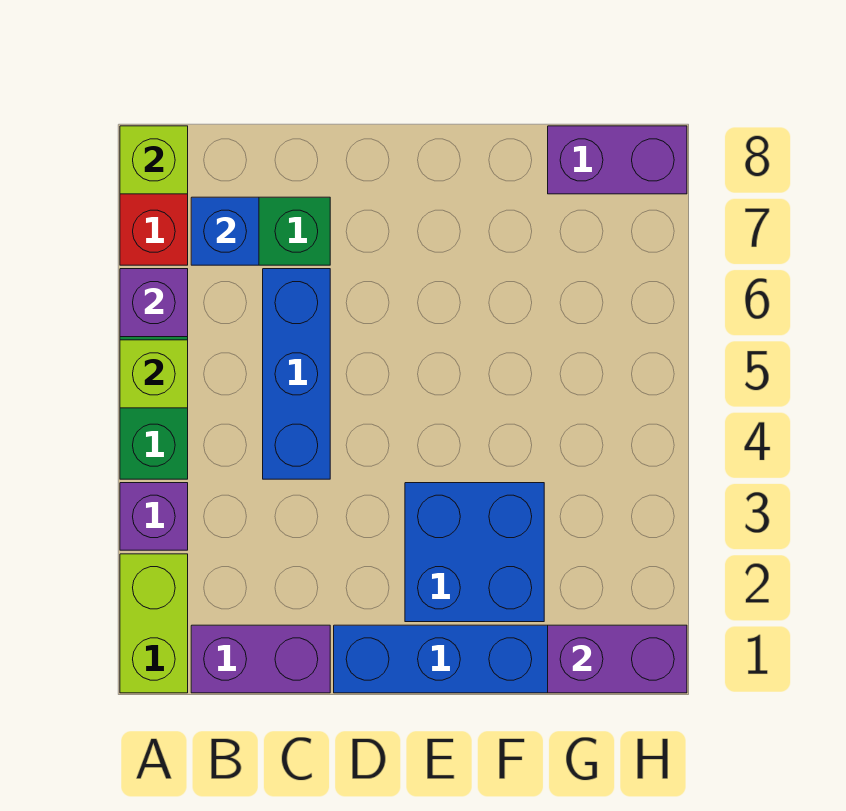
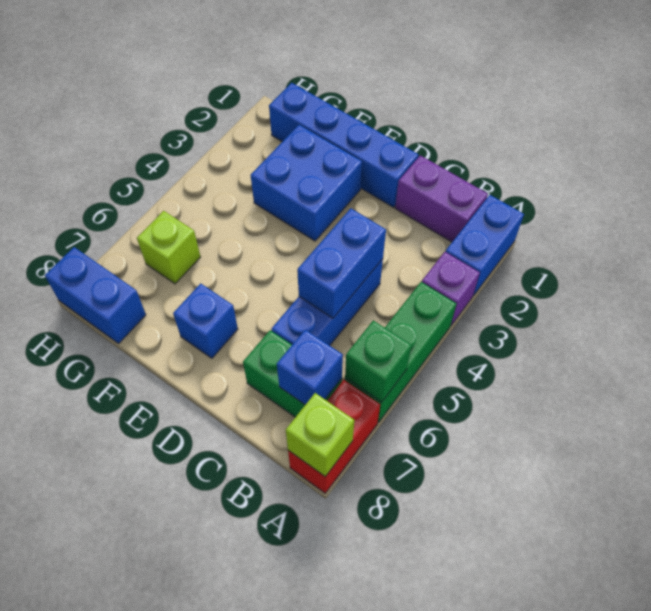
lime 1x2 brick [120,554,188,693] -> blue 1x2 brick [446,195,524,296]
lime 1x1 brick [120,340,188,408] -> lime 1x1 brick moved to [137,211,200,284]
purple 1x1 brick [120,269,188,337] -> green 1x1 brick [345,320,412,402]
none -> blue 1x2 brick [297,208,386,318]
none -> blue 1x1 brick [173,283,238,358]
purple 1x2 brick [548,625,687,693] -> none
purple 1x2 brick [548,126,687,194] -> blue 1x2 brick [45,247,146,343]

